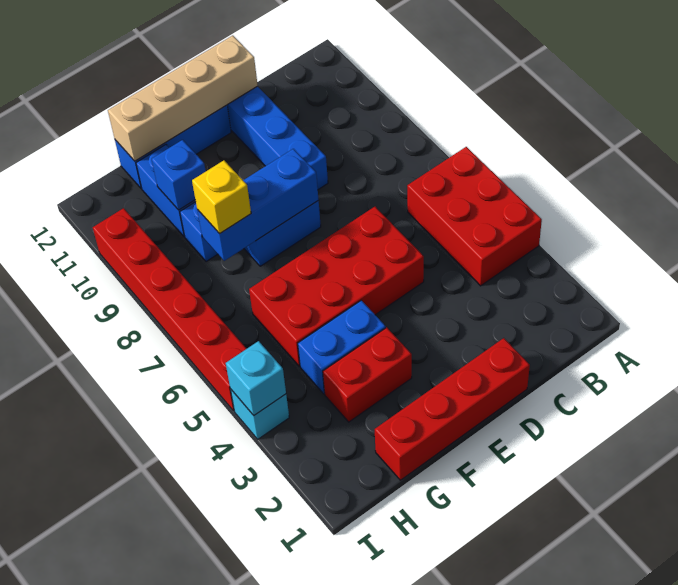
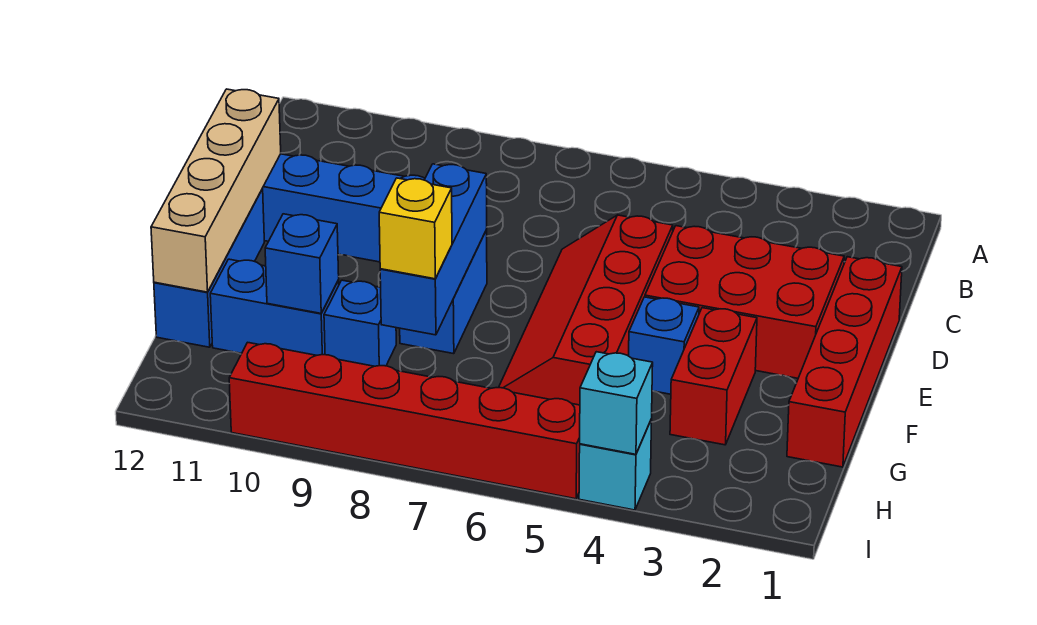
red 2x3 brick [407,147,542,286] -> red 2x3 brick moved to [645,226,844,378]
red 2x4 brick [249,207,424,366] -> red 2x4 slope [499,215,673,405]
blue 1x2 brick [298,300,386,394] -> blue 1x1 brick [629,297,699,394]

